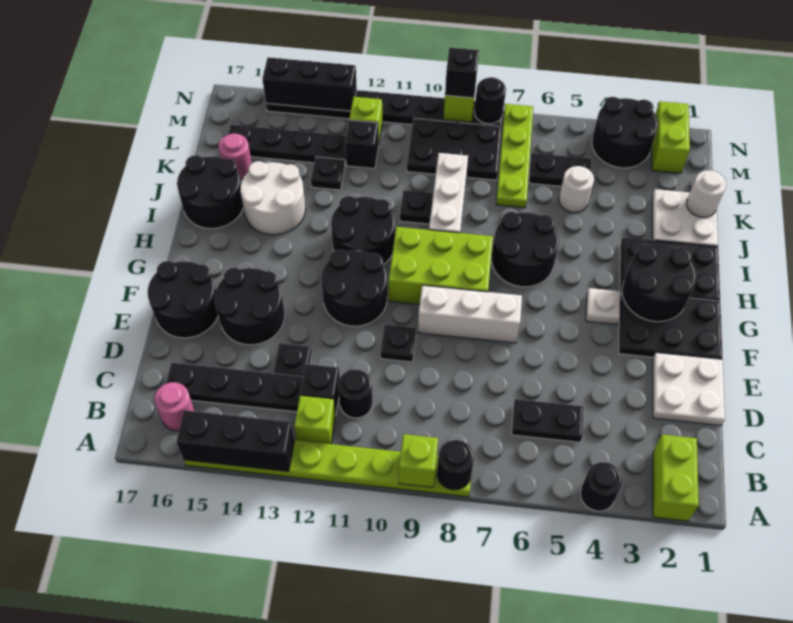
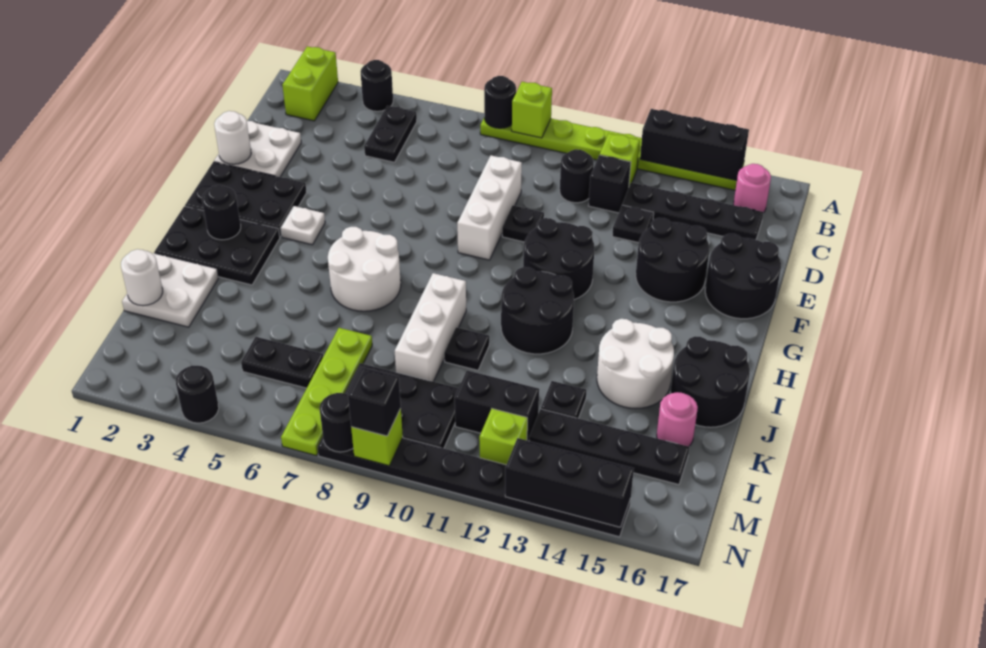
black 1x2 plate [512,399,583,442] -> black 1x2 plate turned to [364,106,417,162]
white 1x3 brick [418,285,522,343] -> white 1x3 brick turned to [457,155,522,260]
black 2x2 round brick [622,244,696,322] -> black 1x1 round brick [202,185,241,240]
lime 2x3 brick [389,227,493,304] -> none
black 2x2 round brick [491,212,559,287] -> white 2x2 round brick [328,227,401,311]
white 1x1 round brick [559,166,594,213] -> white 1x1 round brick moved to [214,111,251,164]
black 1x1 brick [345,120,379,169] -> black 1x2 brick [455,371,539,441]
lime 1x2 brick [652,101,690,173] -> none
black 2x2 round brick [592,97,658,168] -> black 1x1 round brick [176,365,219,423]

